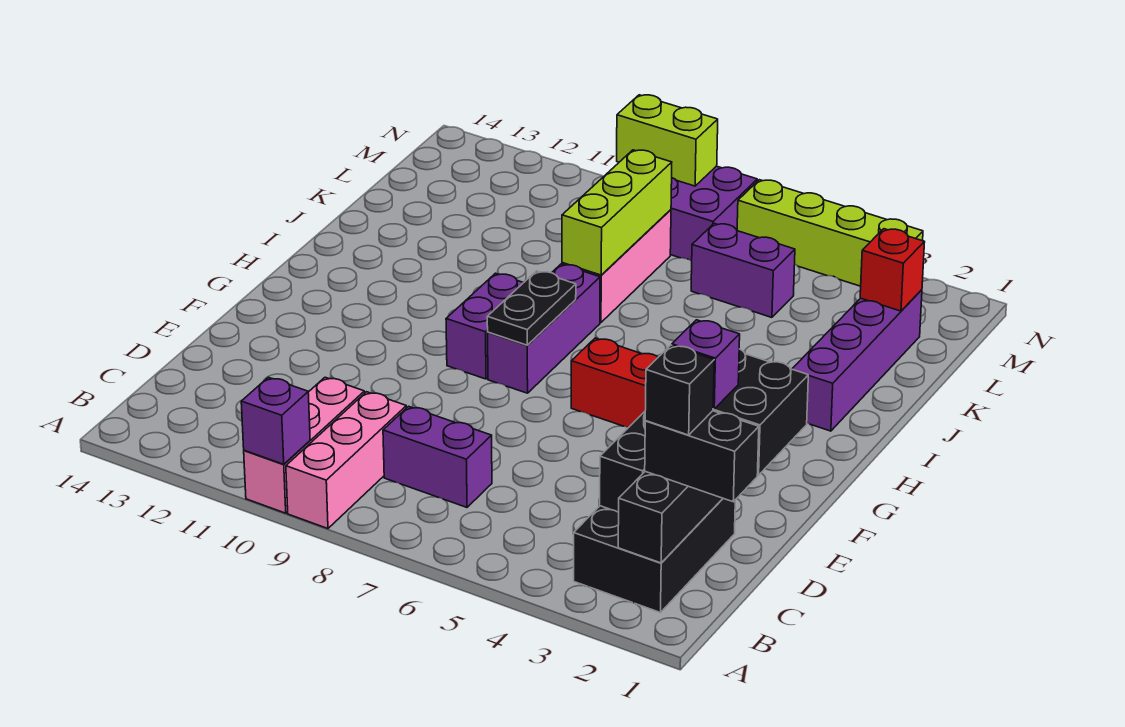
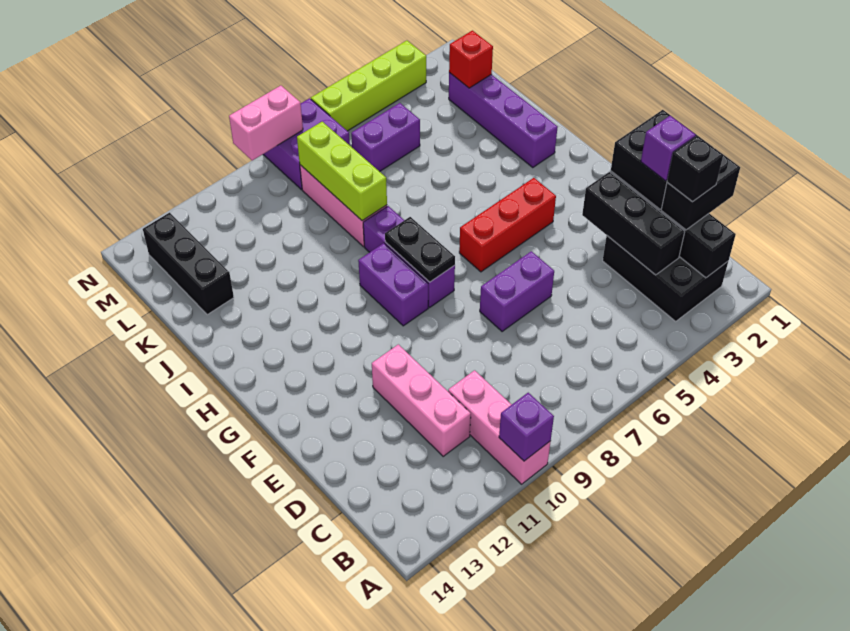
pink 1x3 brick [286,392,407,529] -> pink 1x3 brick moved to [372,344,471,456]
purple 1x2 brick [383,406,492,507] -> purple 1x2 brick moved to [480,251,554,332]
none -> black 1x3 brick [143,212,234,315]
lime 1x2 brick [617,95,718,186] -> pink 1x2 brick [229,86,303,160]

